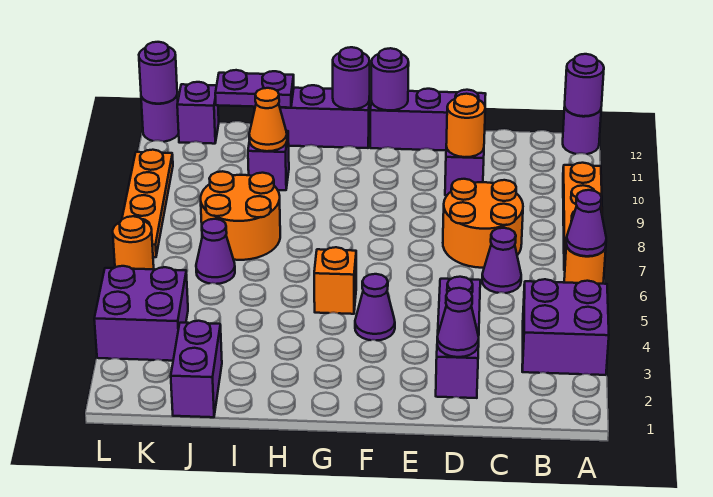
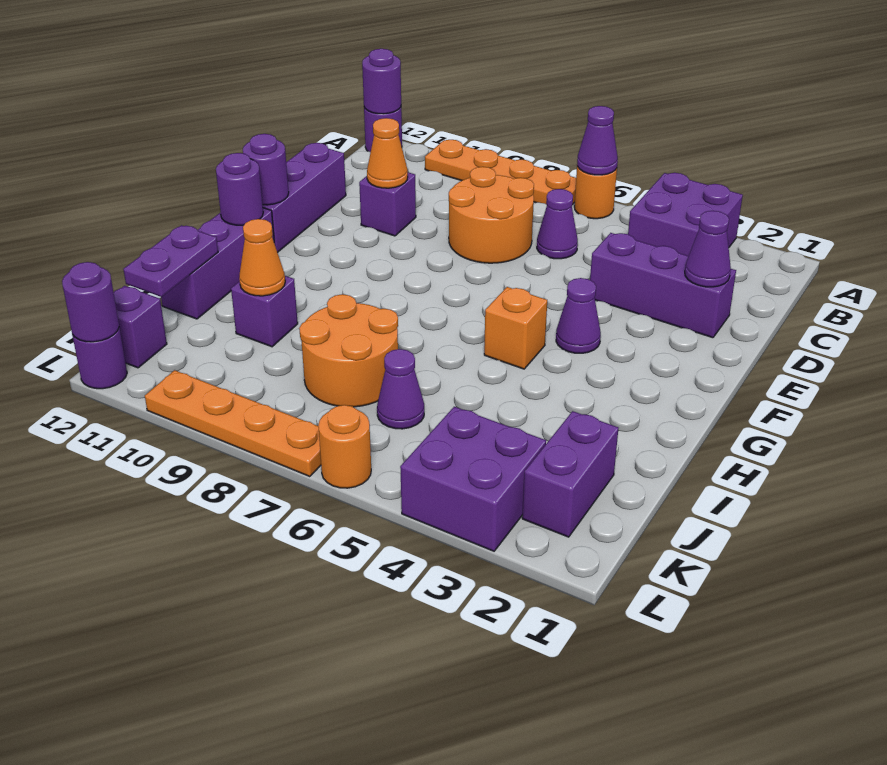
orange 1x1 round brick [446,94,485,157] -> orange 1x1 cone [367,118,408,188]
purple 1x2 brick [171,321,222,417] -> purple 1x2 brick turned to [522,411,618,537]

